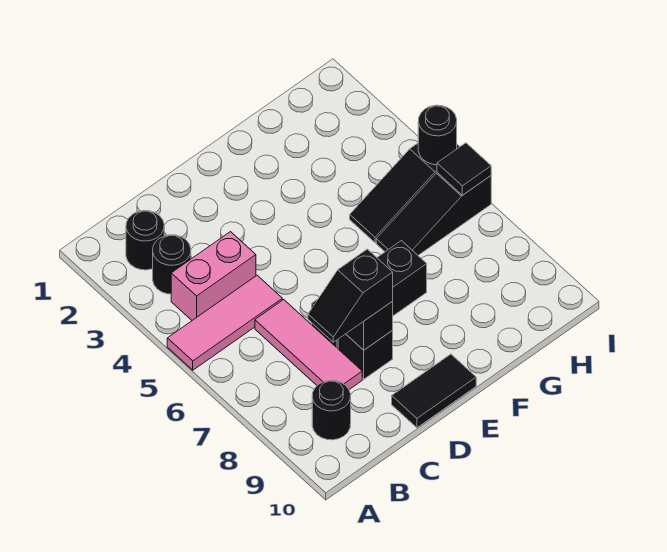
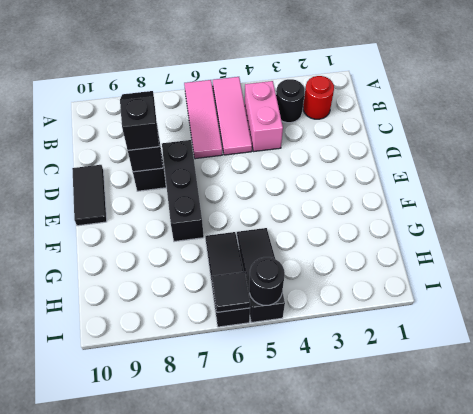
black 1x1 round brick [126,211,164,270] -> red 1x1 round brick [303,76,334,119]
black 1x1 round brick [312,381,351,440] -> none
pink 1x3 tile [255,300,362,389] -> pink 1x3 tile turned to [184,80,222,159]

